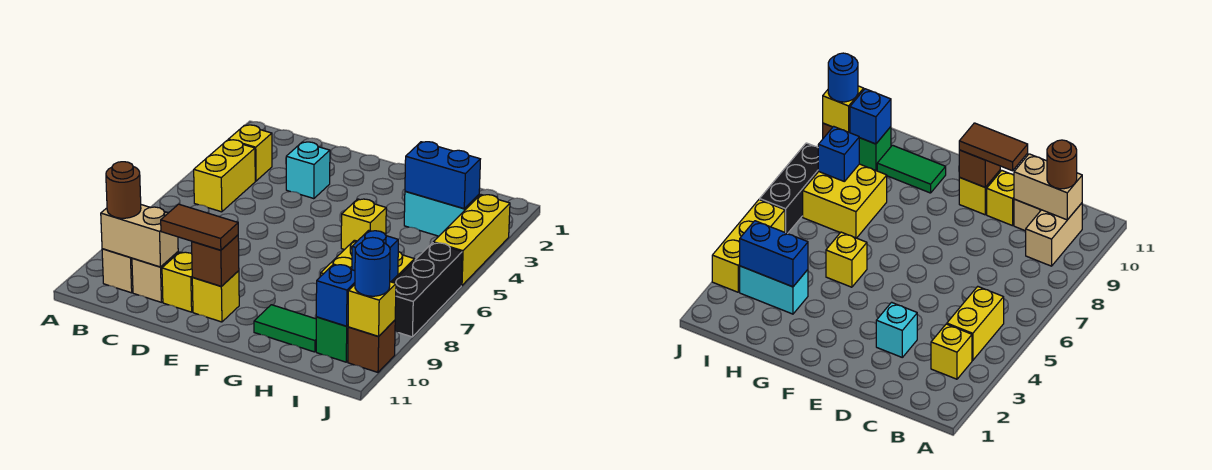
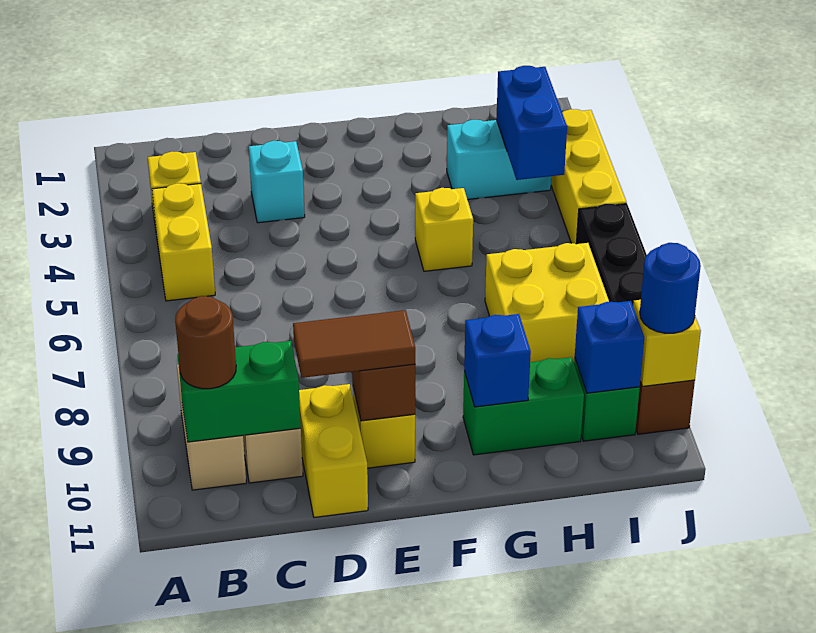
tan 1x2 brick [101,205,178,267] -> green 1x2 brick [178,341,301,442]
yellow 1x1 brick [162,252,193,312] -> yellow 1x2 brick [299,384,368,517]
green 1x2 tile [254,305,316,352] -> green 1x2 brick [463,357,584,455]
blue 1x2 brick [405,142,480,209] -> blue 1x2 brick turned to [496,66,567,180]
blue 1x1 brick [352,230,398,282] -> blue 1x1 brick moved to [464,314,531,407]

